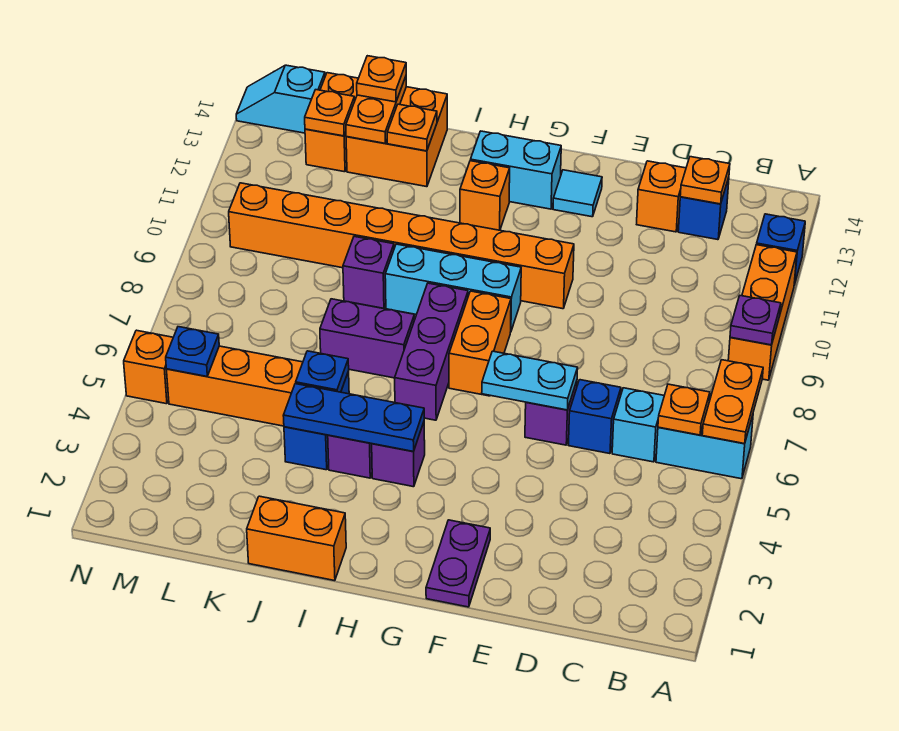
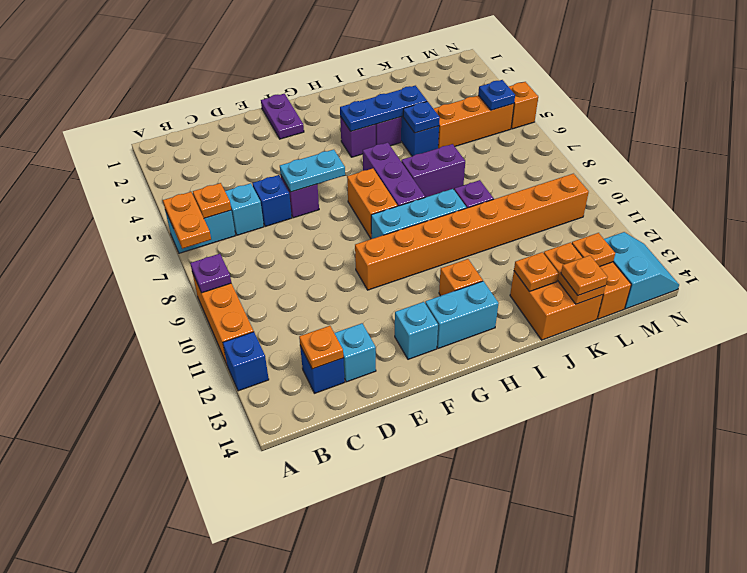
orange 1x1 brick [637,161,686,232] -> cyan 1x1 brick [334,323,376,382]
cyan 1x1 tile [553,170,602,217] -> cyan 1x1 brick [395,302,438,359]
orange 1x2 brick [247,496,346,581] -> none
cyan 1x2 slope [236,65,325,133] -> cyan 2x2 slope [604,232,679,309]

